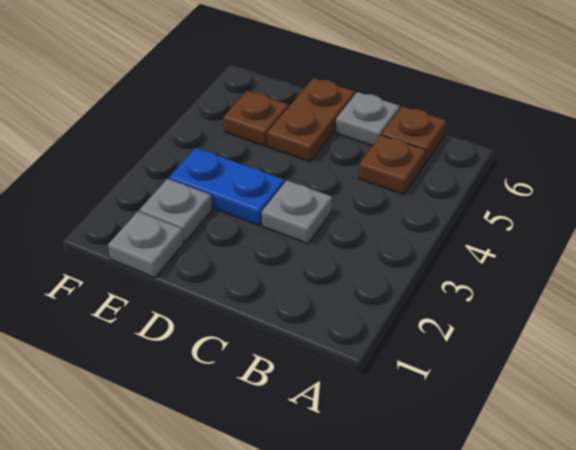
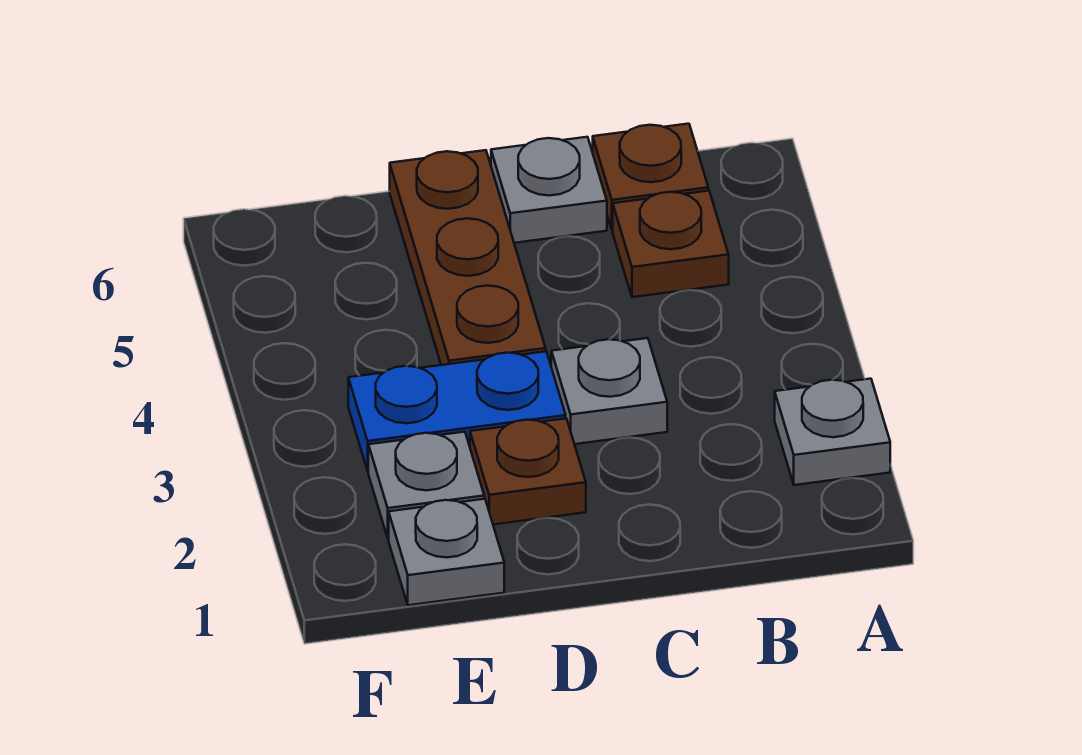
none -> grey 1x1 plate [775,379,890,485]
brown 1x2 plate [267,78,355,162] -> brown 1x3 plate [390,150,546,365]
brown 1x1 plate [223,91,288,146] -> brown 1x1 plate moved to [470,419,586,524]

